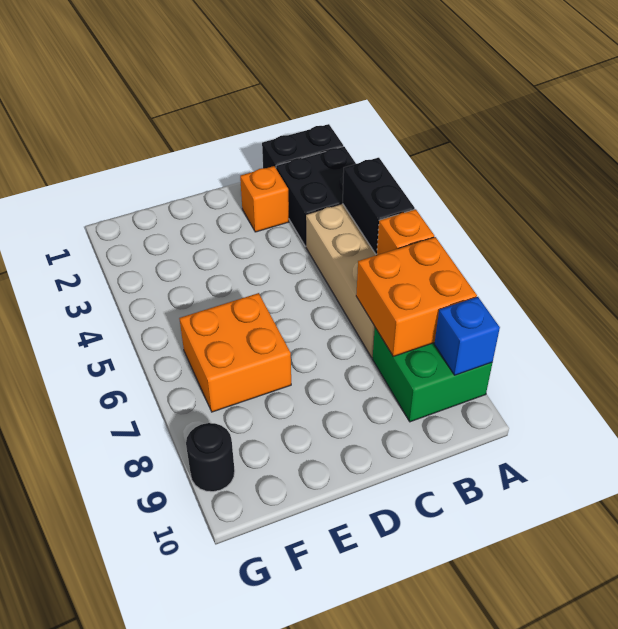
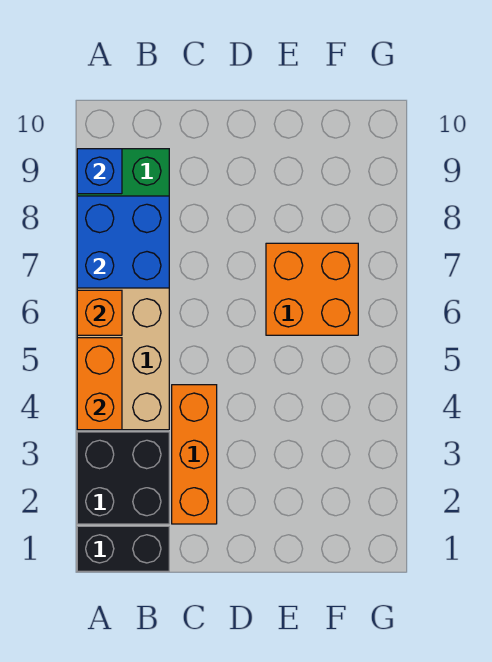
black 1x2 brick [343,158,415,254] -> orange 1x2 brick [77,338,122,430]
orange 2x2 brick [356,237,477,356] -> blue 2x2 brick [77,196,169,288]
orange 1x1 brick [240,166,289,232] -> orange 1x3 brick [172,385,217,524]
black 1x1 round brick [186,423,235,492] -> none

